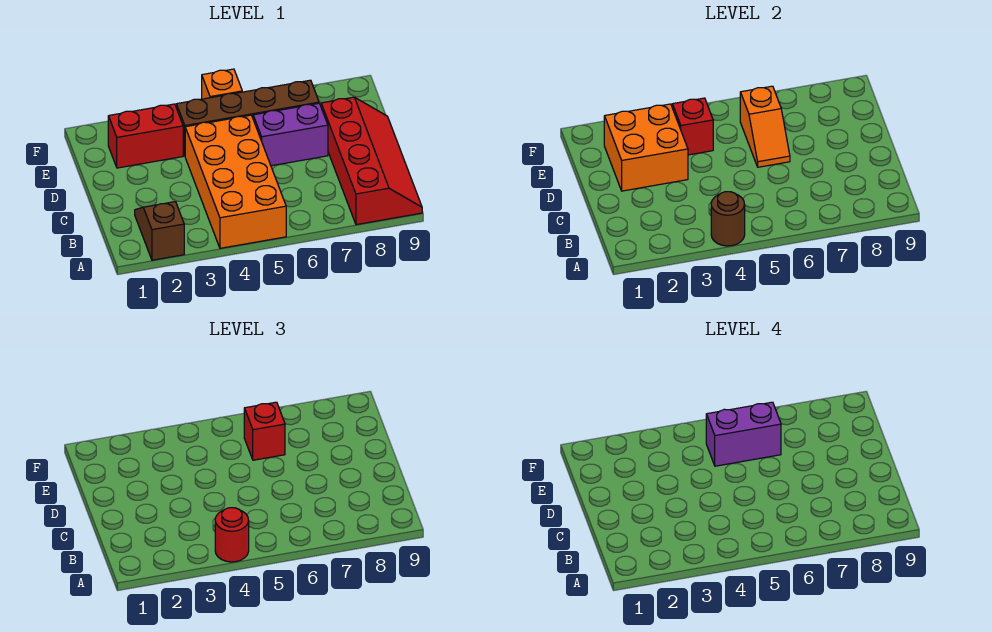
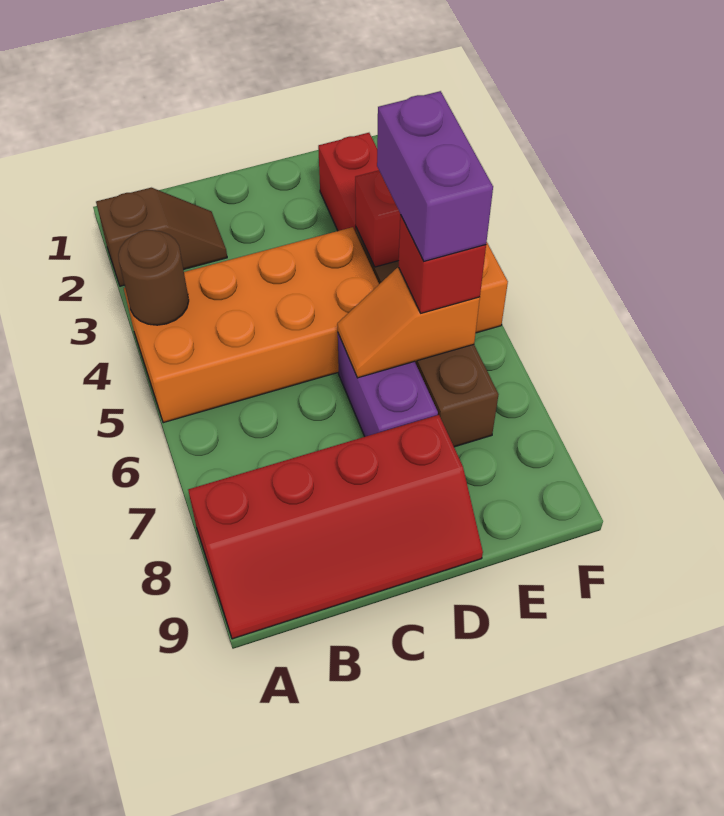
red 1x1 round brick [215,508,249,562] -> none
orange 2x2 brick [604,104,688,191] -> none

